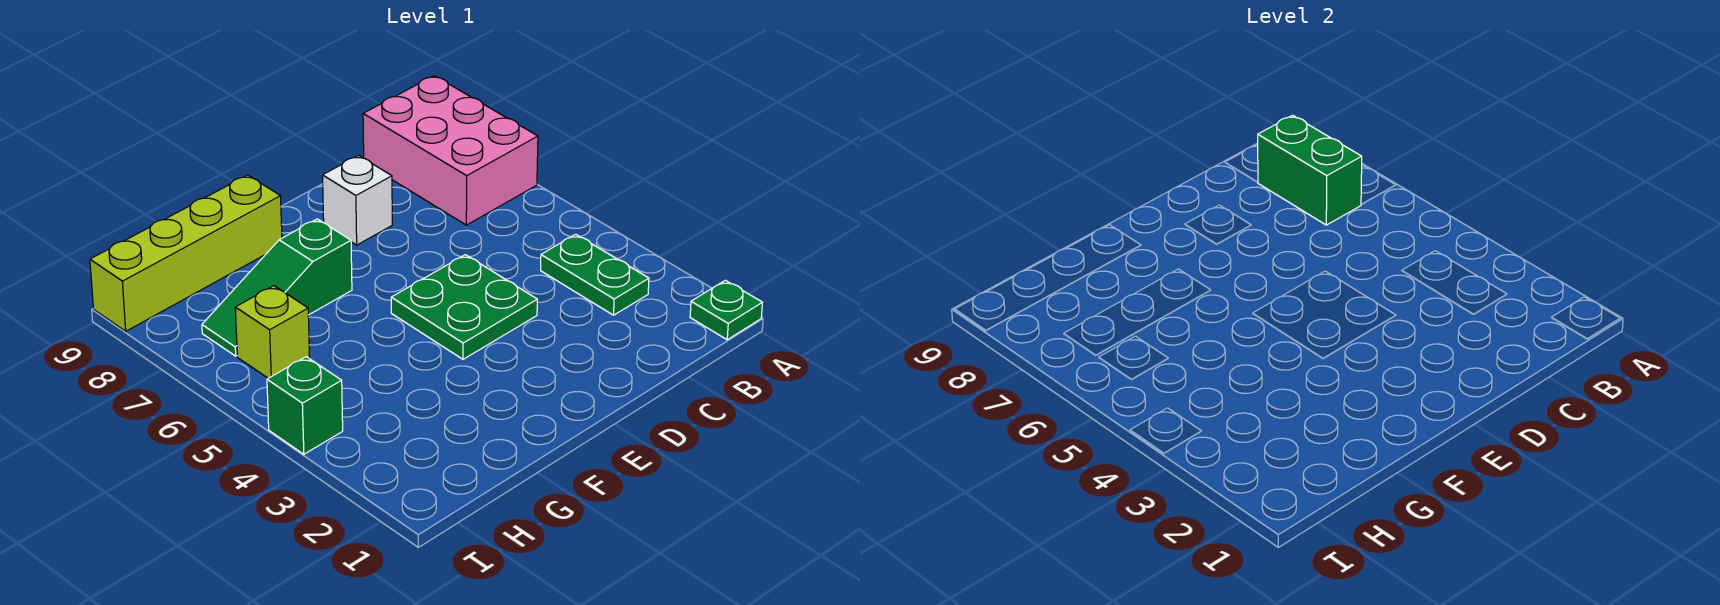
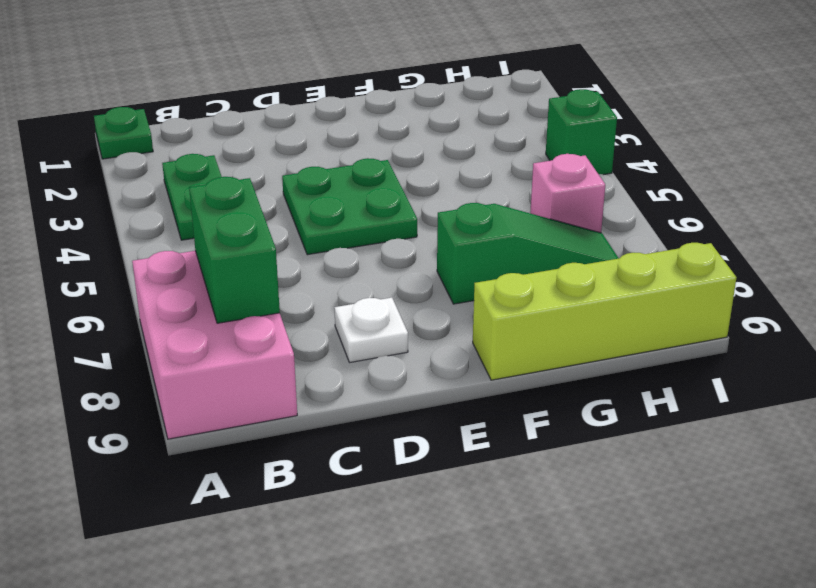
white 1x1 brick [323,156,392,245] -> white 1x1 plate [334,298,408,362]
lime 1x1 brick [235,286,310,378] -> pink 1x1 brick [530,154,605,233]

